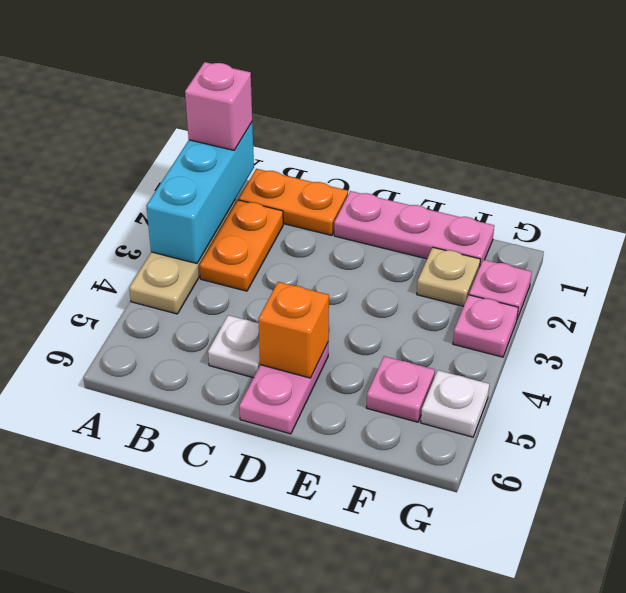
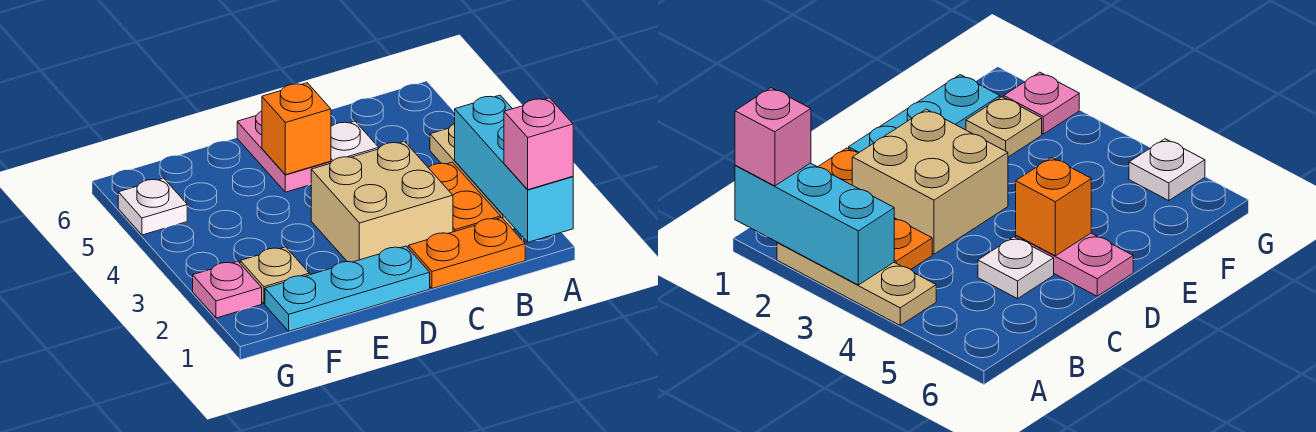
none -> tan 2x2 brick [311,141,453,262]
pink 1x3 plate [334,191,494,265] -> cyan 1x3 plate [265,246,430,331]
pink 1x1 plate [366,356,435,422] -> none
pink 1x1 plate [453,295,518,357] -> none

